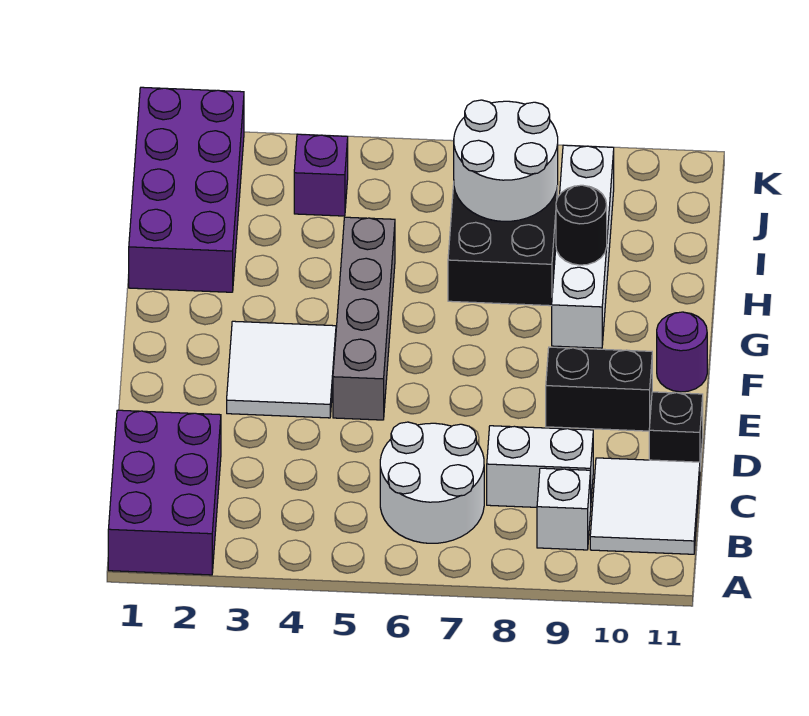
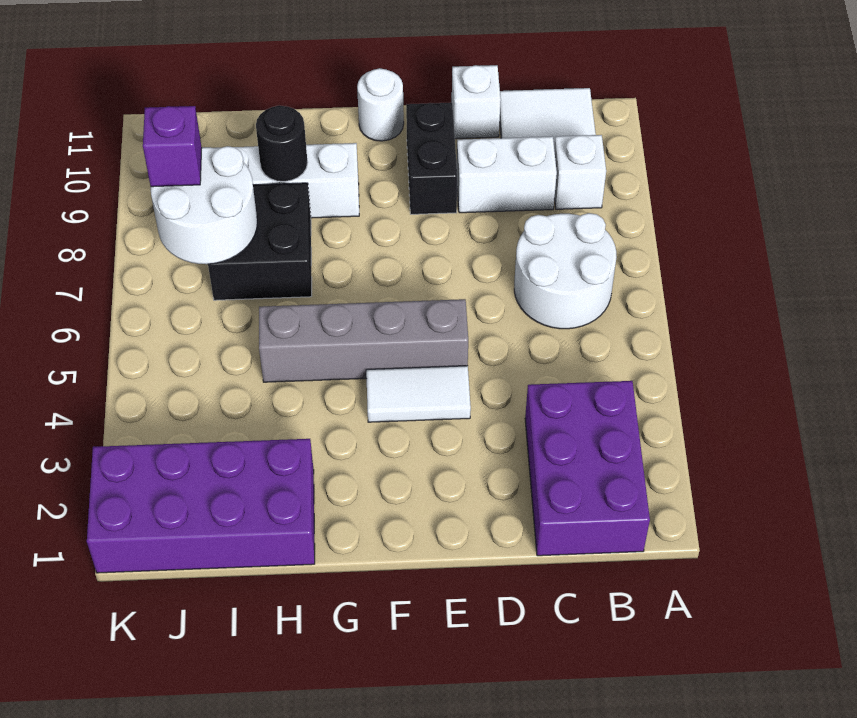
purple 2x3 brick [108,410,221,575] -> purple 2x3 brick turned to [525,381,650,556]
white 1x2 brick [487,426,593,507] -> white 1x2 brick turned to [457,136,557,213]
black 1x1 brick [649,392,703,467] -> white 1x1 brick [452,65,501,139]
white 2x2 tile [227,321,336,418] -> white 1x2 tile [366,366,471,422]
purple 1x1 round brick [657,312,707,392] -> white 1x1 round brick [357,68,404,141]
purple 1x1 brick [294,134,348,216] -> purple 1x1 brick moved to [143,106,202,187]

